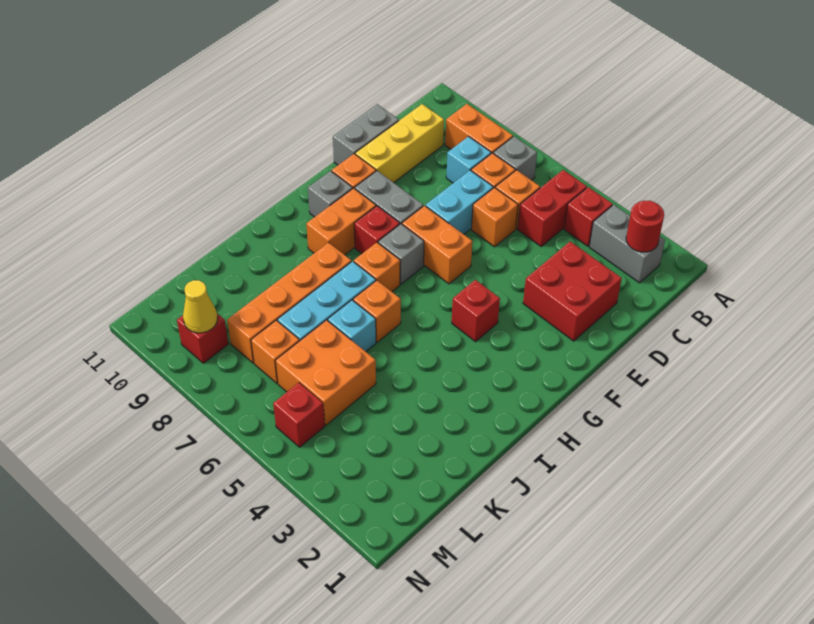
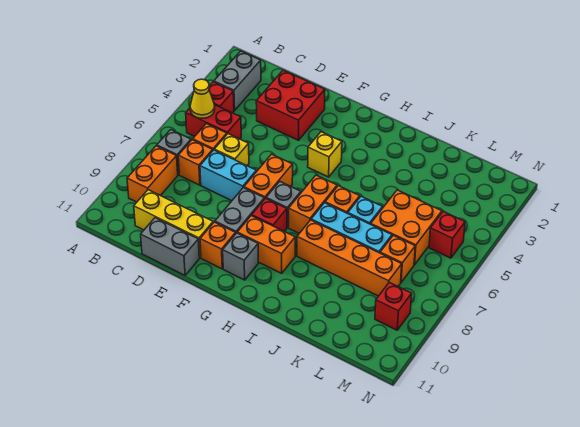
red 1x1 round brick [626,201,664,252] -> none
cyan 1x1 brick [446,136,491,183] -> none
orange 1x1 brick [471,187,518,247] -> yellow 1x1 brick [214,134,249,165]
red 1x1 brick [452,280,500,342] -> yellow 1x1 brick [308,132,342,177]
orange 1x1 brick [354,243,400,292] -> orange 1x2 brick [289,175,337,233]
yellow 1x1 cone [183,280,218,333] -> yellow 1x1 cone moved to [190,79,215,118]

